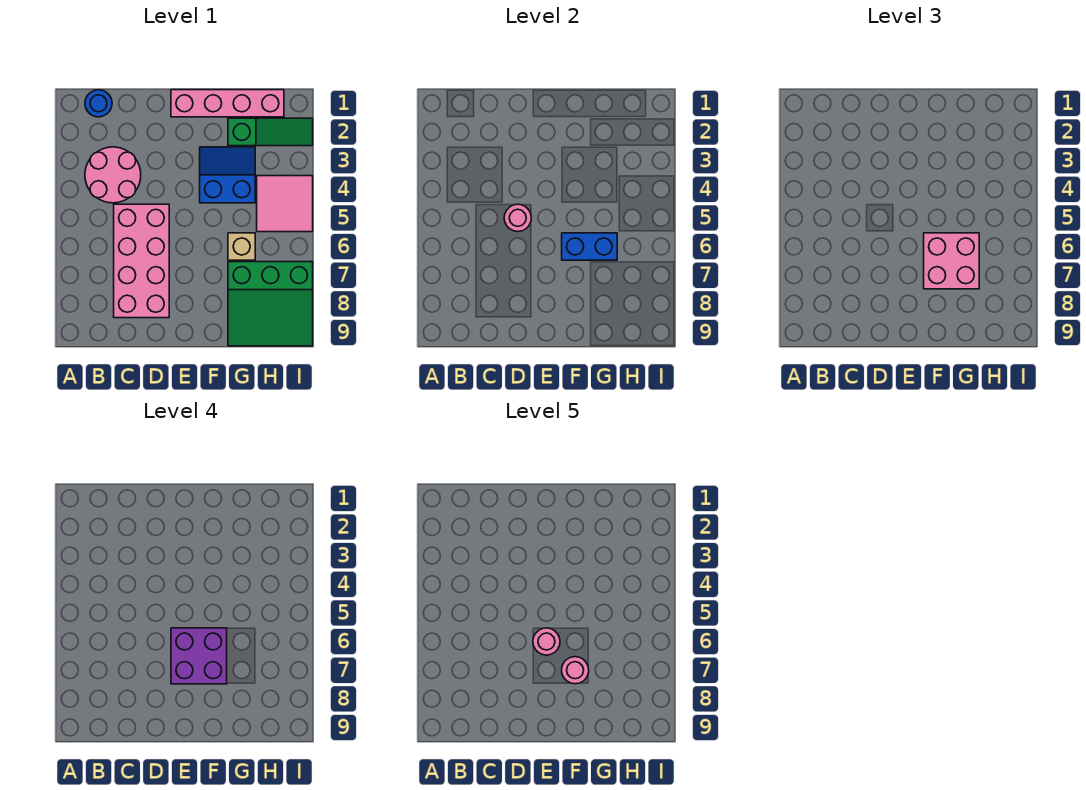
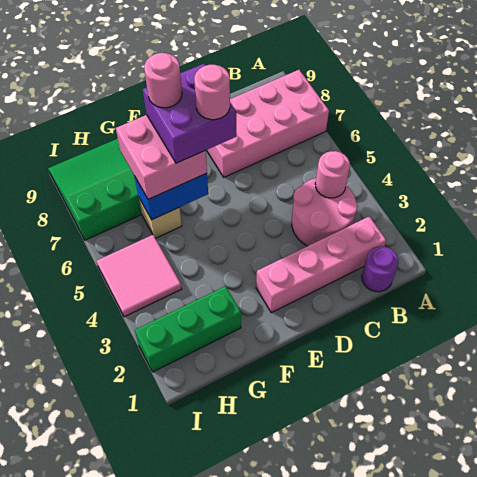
blue 1x1 round brick [85,90,112,117] -> purple 1x1 round brick [362,246,399,292]
pink 2x4 brick [114,204,169,318] -> pink 2x4 brick turned to [207,70,329,177]
pink 1x1 round brick [504,204,531,232] -> pink 1x1 round brick moved to [315,151,350,198]
pink 1x4 brick [171,90,284,117] -> pink 1x4 brick moved to [256,216,386,313]
blue 2x2 slope [200,147,255,203] -> none
green 1x3 slope [228,118,313,146] -> green 1x3 brick [135,286,241,372]

